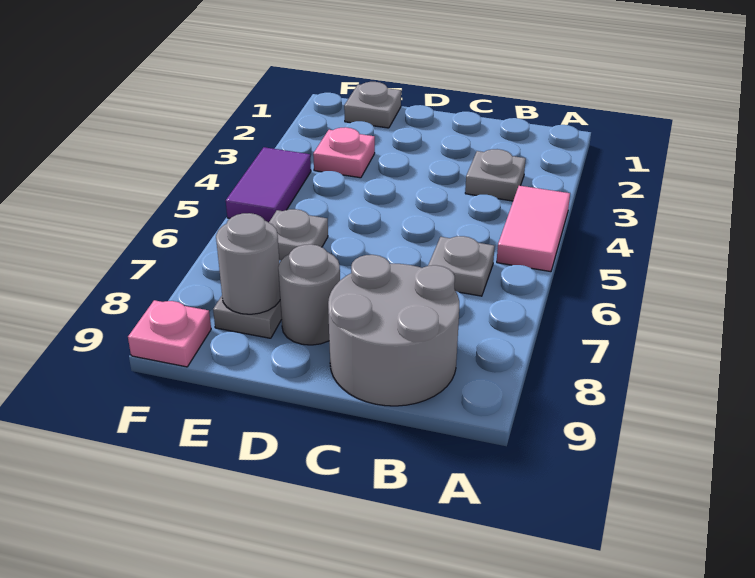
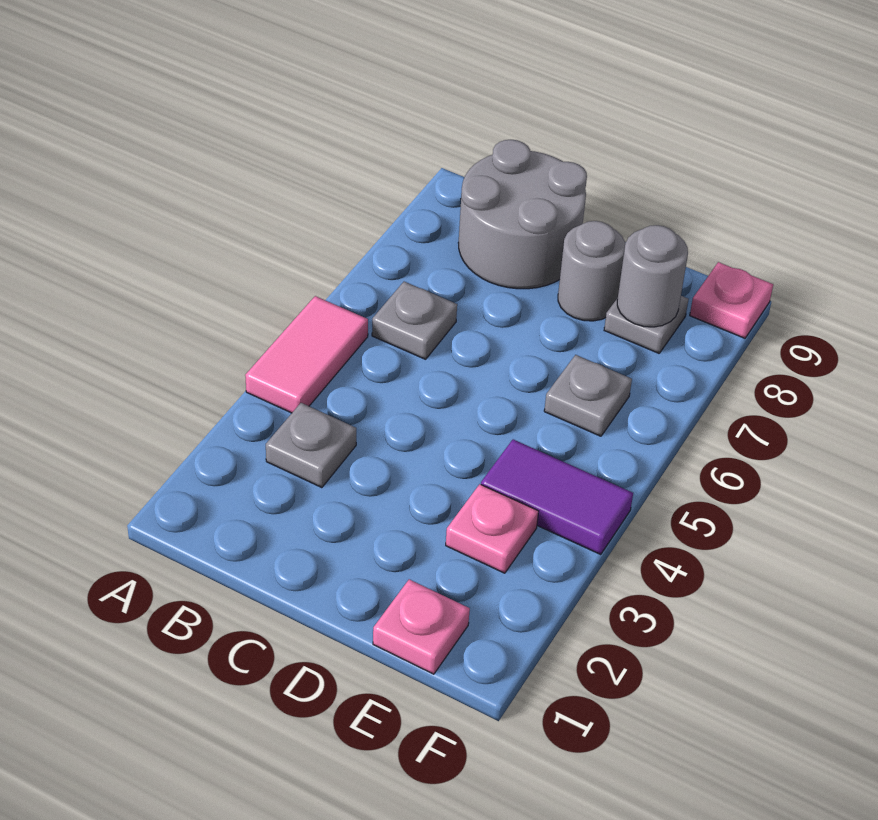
grey 1x1 plate [344,82,401,128] -> pink 1x1 plate [373,579,470,674]
purple 1x2 tile [226,147,311,222] -> purple 1x2 tile turned to [481,439,633,555]

